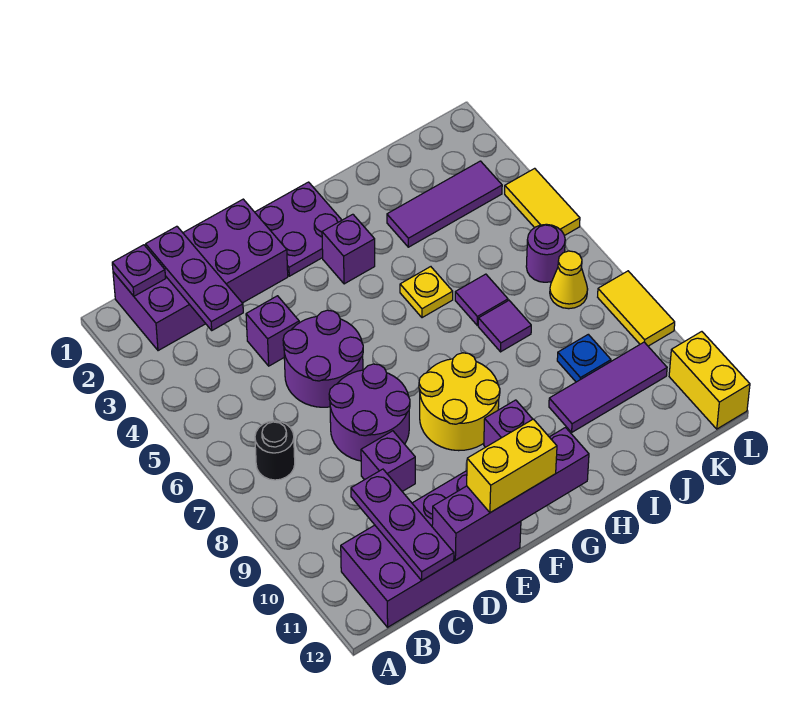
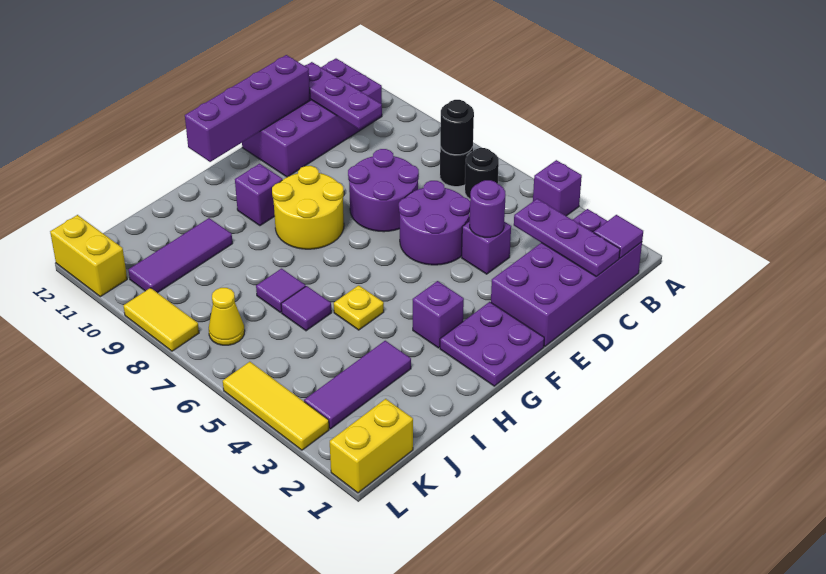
purple 1x1 plate [112,245,166,296] -> purple 1x1 tile [594,215,643,258]
none -> black 1x1 round brick [465,148,499,199]
none -> black 1x1 round brick [440,100,474,155]
purple 1x1 brick [361,431,415,491] -> purple 1x1 brick moved to [533,160,582,216]
yellow 1x2 brick [467,419,557,513] -> yellow 1x2 brick moved to [330,399,413,493]
blue 1x1 plate [557,334,611,382] -> none
purple 1x1 round brick [526,224,565,282] -> purple 1x1 round brick moved to [470,180,506,237]
yellow 1x2 tile [505,168,580,236] -> yellow 1x3 tile [223,362,329,450]

